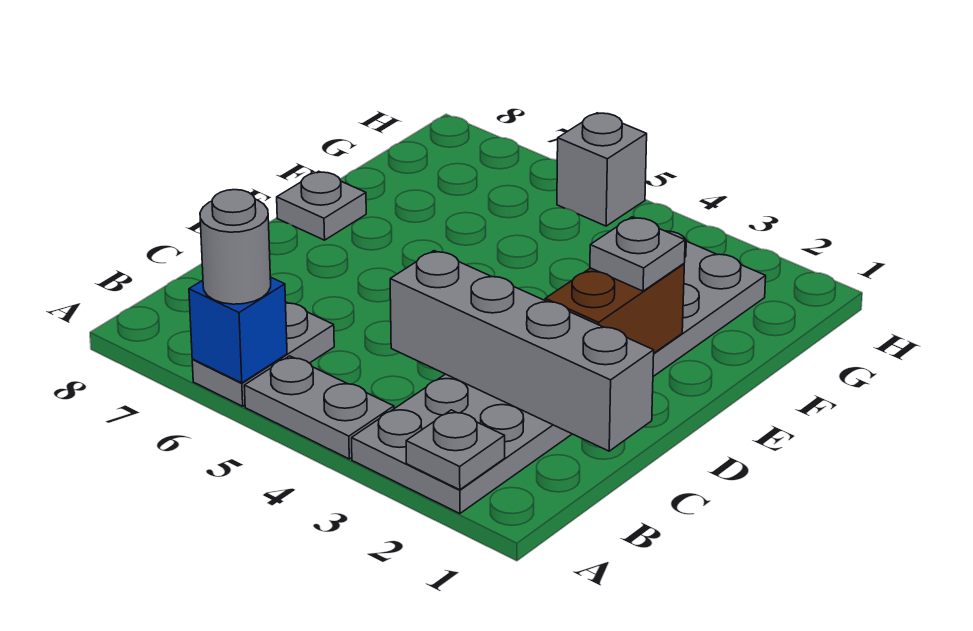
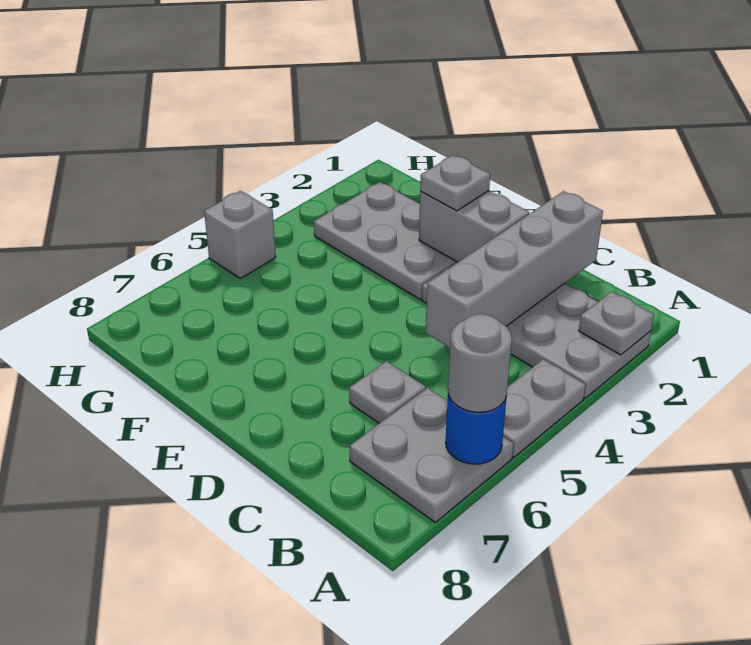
grey 1x2 plate [192,302,334,406] -> grey 2x2 plate [350,388,514,522]
blue 1x1 brick [189,277,287,383] -> blue 1x1 round brick [446,393,507,464]
brown 1x2 brick [545,264,684,353] -> grey 1x2 brick [419,191,529,262]
grey 1x1 plate [277,171,366,240] -> grey 1x1 plate moved to [349,361,426,423]

